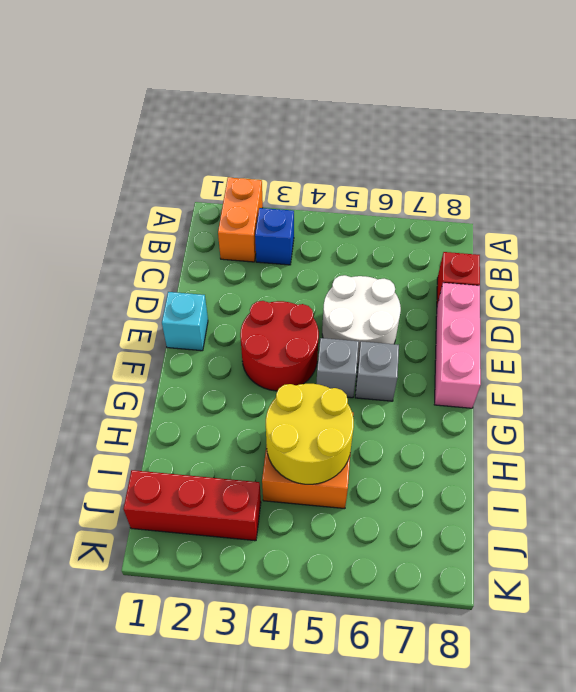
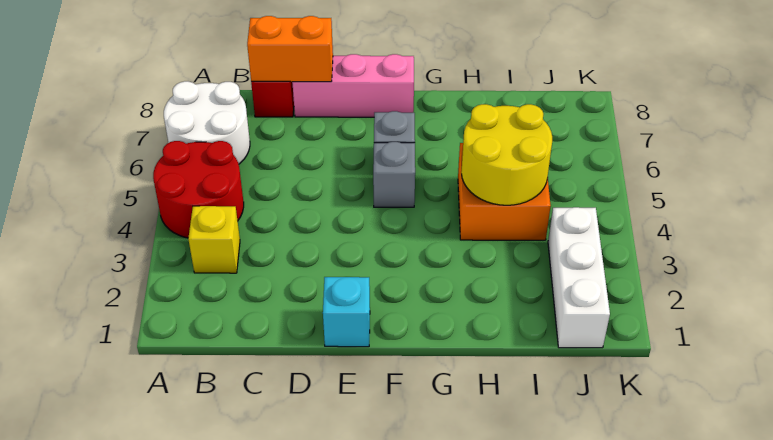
orange 1x2 brick [218,177,263,262] -> orange 1x2 brick moved to [247,16,333,82]
blue 1x1 brick [255,208,294,265] -> yellow 1x1 brick [188,206,240,273]
white 2x2 round brick [322,275,401,364] -> white 2x2 round brick moved to [164,81,250,164]
red 2x2 round brick [240,301,319,391] -> red 2x2 round brick moved to [153,141,244,238]
red 1x3 brick [123,470,261,541] -> white 1x3 brick [548,207,610,348]

